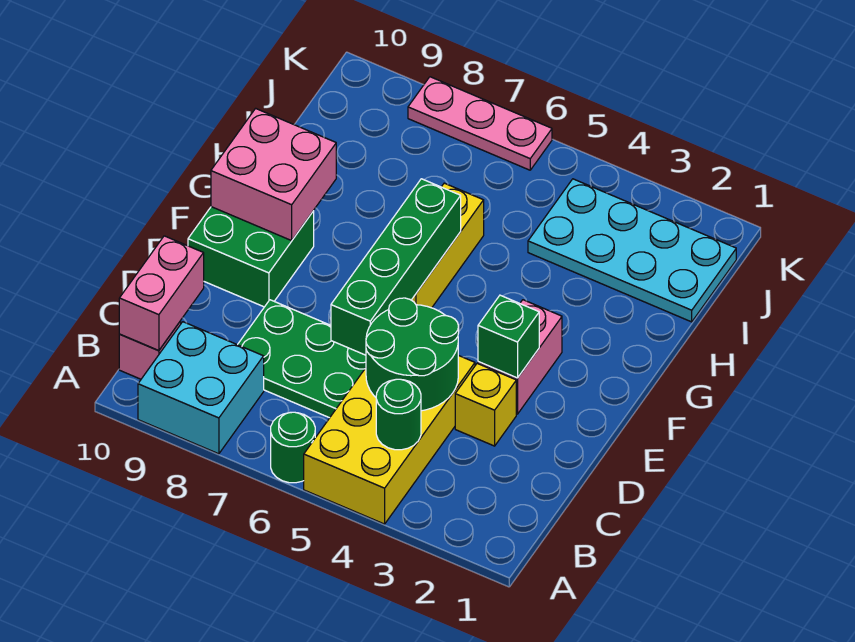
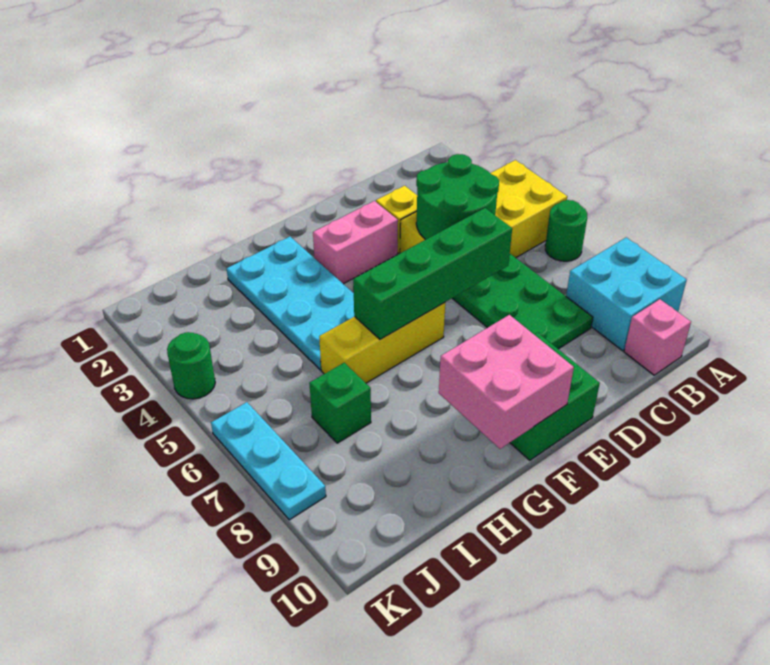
green 1x1 round brick [376,379,421,450] -> green 1x1 round brick moved to [167,332,215,399]
pink 1x2 brick [119,236,204,350] -> none
green 1x1 brick [478,295,539,378] -> green 1x1 brick moved to [309,363,371,443]
cyan 2x4 plate [528,179,736,322] -> cyan 2x4 plate moved to [227,237,355,370]
pink 1x3 plate [408,77,552,170] -> cyan 1x3 plate [211,402,326,520]

